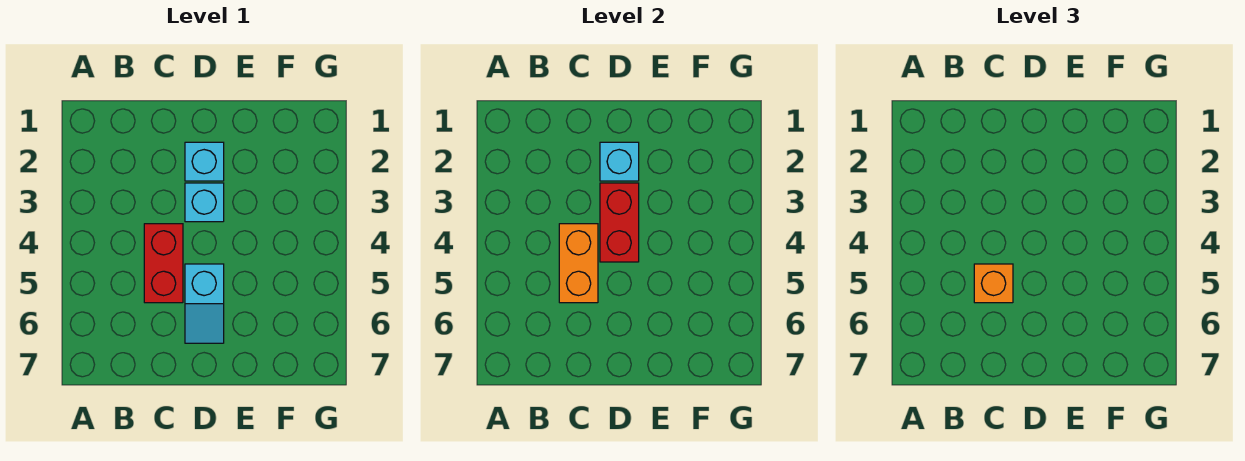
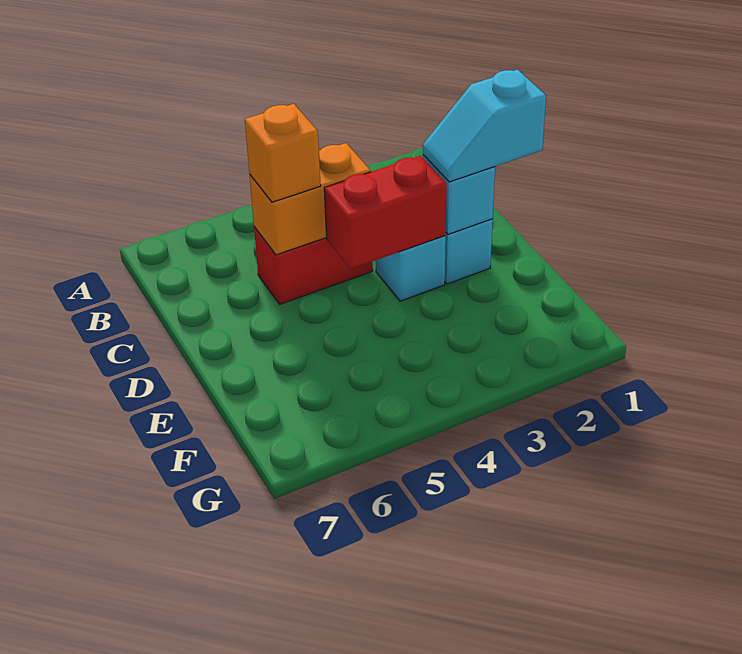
cyan 1x2 slope [185,264,224,343] -> cyan 1x2 slope moved to [423,70,546,182]

